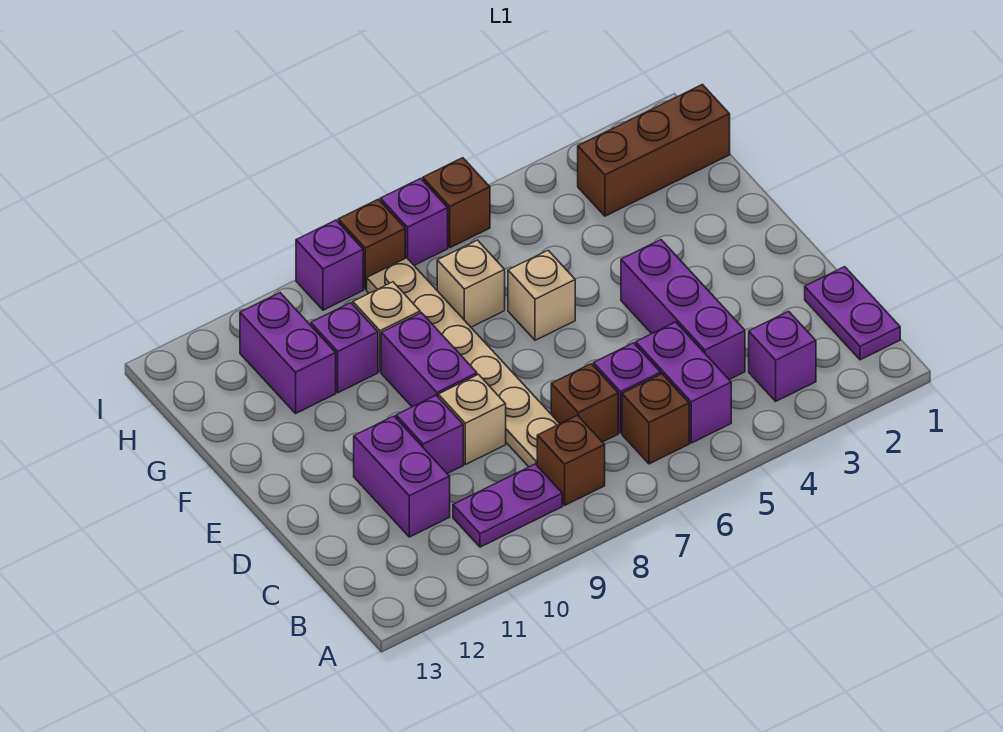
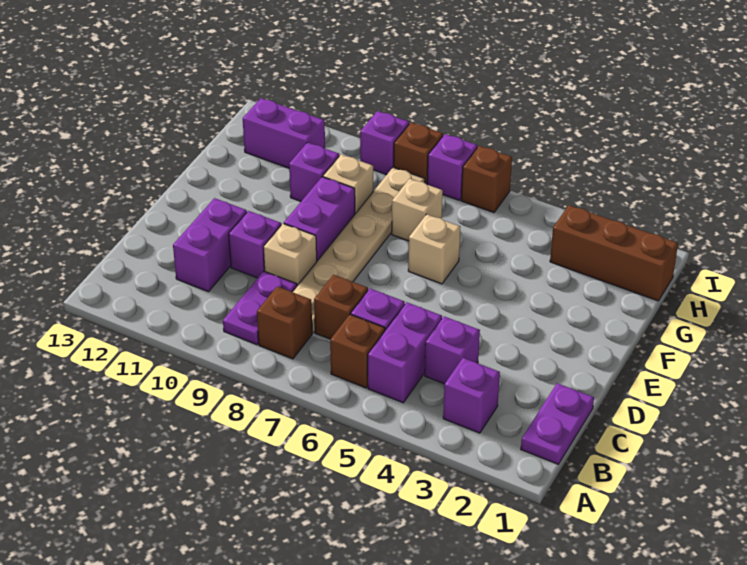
purple 1x2 plate [453,464,562,547] -> purple 1x2 plate turned to [223,271,297,345]
purple 1x3 brick [621,240,745,380] -> purple 1x1 brick [425,316,480,384]
purple 1x2 brick [240,293,336,413] -> purple 1x2 brick turned to [243,98,325,168]

